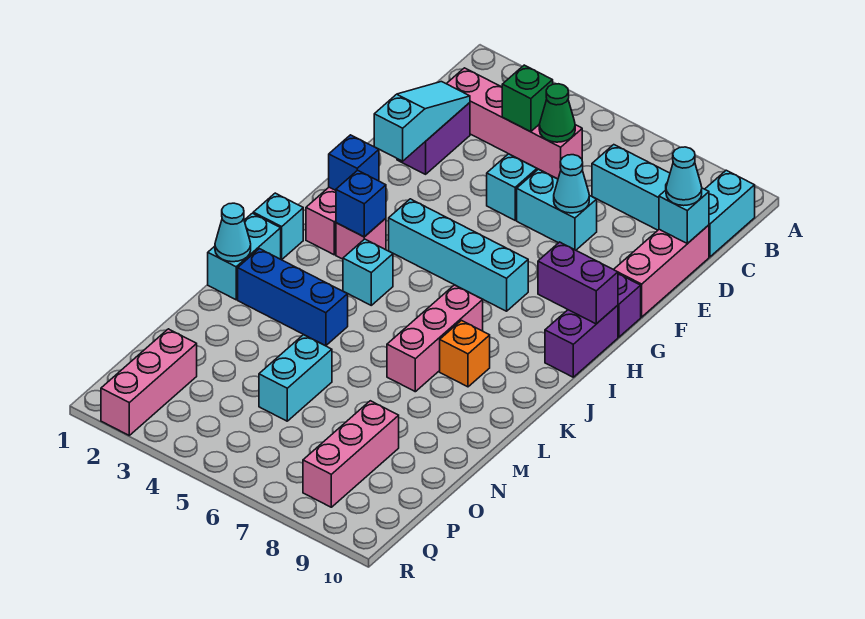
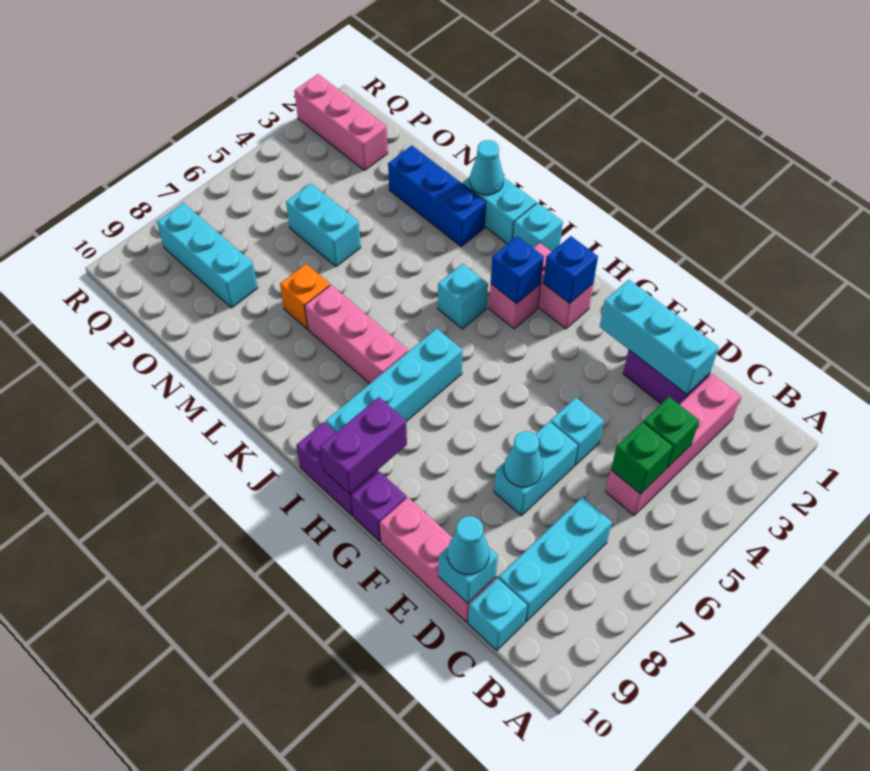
cyan 1x2 brick [705,170,755,257] -> cyan 1x1 brick [468,578,527,650]
green 1x1 cone [539,84,575,142] -> green 1x1 brick [611,422,673,494]
cyan 1x3 slope [374,82,470,161] -> cyan 1x3 brick [600,280,719,394]
cyan 1x4 brick [389,199,528,311] -> cyan 1x4 brick moved to [326,328,463,432]
orange 1x1 brick [440,320,490,387] -> orange 1x1 brick moved to [280,264,330,329]
blue 1x3 brick [238,249,348,346] -> blue 1x3 brick turned to [388,145,486,246]
pink 1x3 brick [303,401,399,507] -> cyan 1x3 brick [157,203,258,308]

